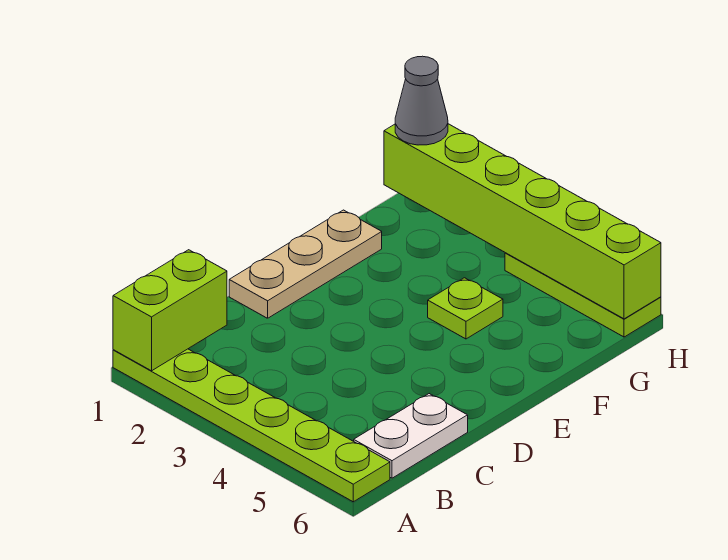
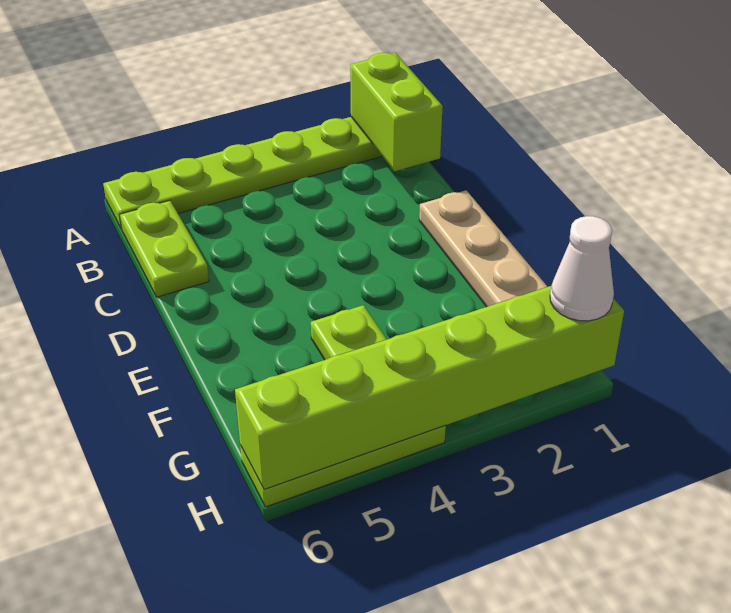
white 1x2 plate [354,394,468,478] -> lime 1x2 plate [120,201,209,297]
grey 1x1 cone [395,56,448,145] -> white 1x1 cone [550,216,614,321]

